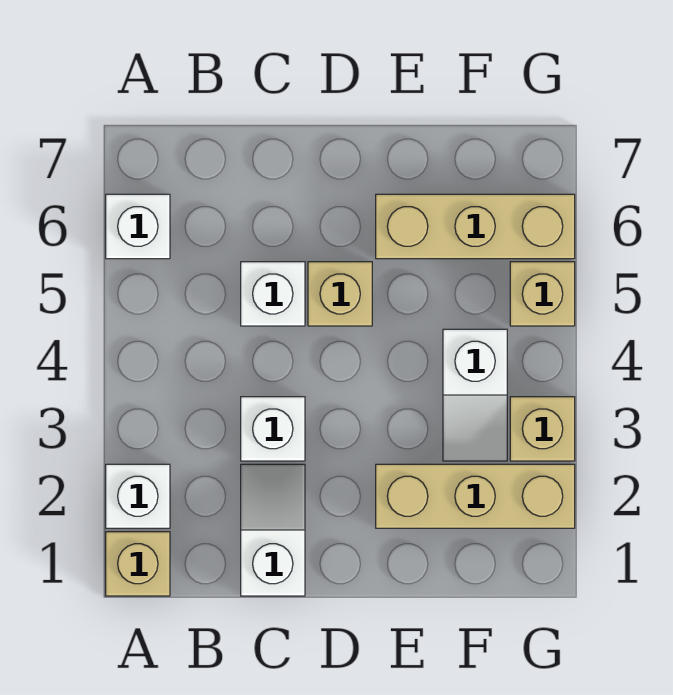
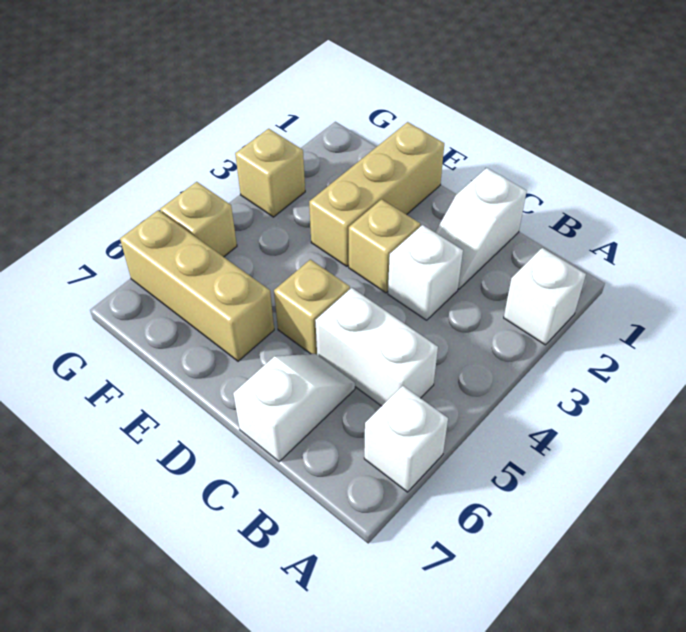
tan 1x1 brick [106,532,170,596] -> tan 1x1 brick moved to [349,199,420,293]
white 1x1 brick [241,262,305,326] -> white 1x2 brick [315,288,438,406]
tan 1x3 brick [376,464,575,528] -> tan 1x3 brick turned to [309,122,444,266]
white 1x2 slope [443,329,507,461] -> white 1x2 slope moved to [233,354,355,462]

